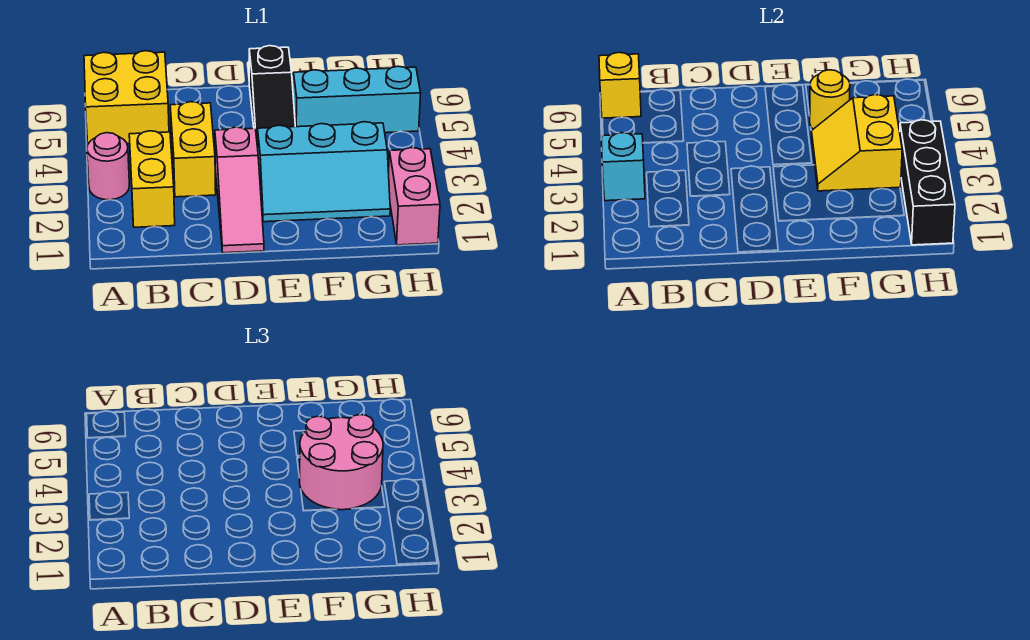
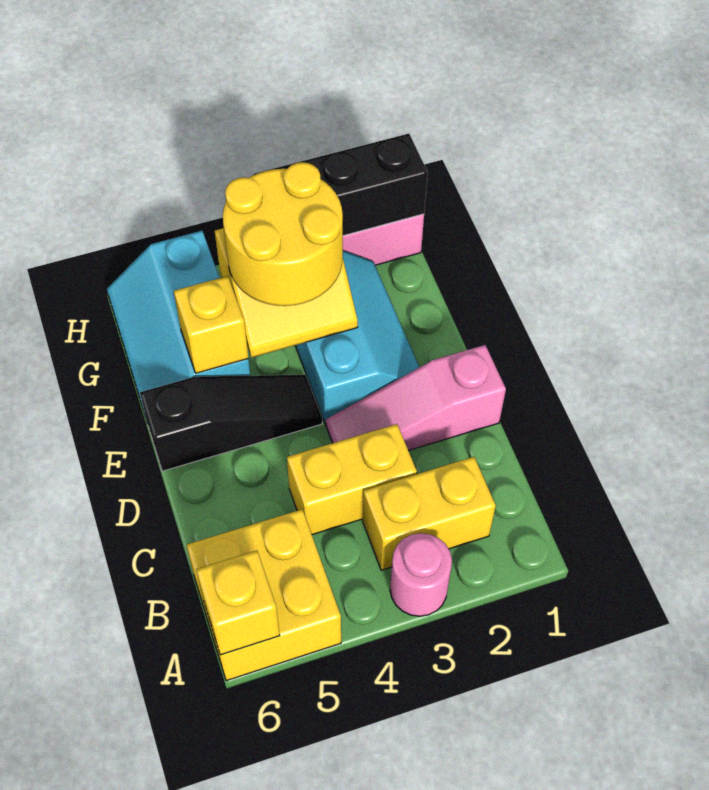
cyan 1x1 brick [601,133,645,201] -> none
pink 1x3 slope [215,127,264,253] -> pink 1x3 slope turned to [326,345,506,451]
pink 2x2 round brick [299,415,383,510] -> yellow 2x2 round brick [223,162,343,306]
yellow 1x1 round brick [810,70,850,129] -> yellow 1x1 brick [174,276,249,373]

